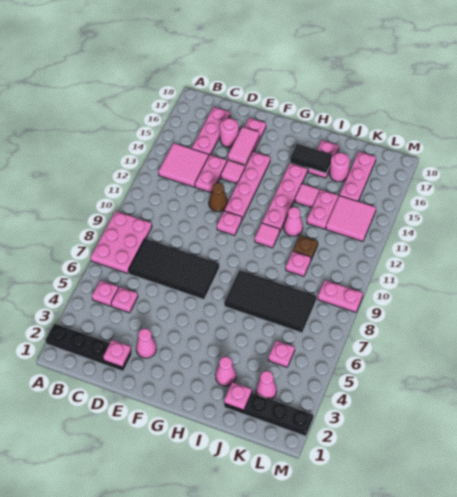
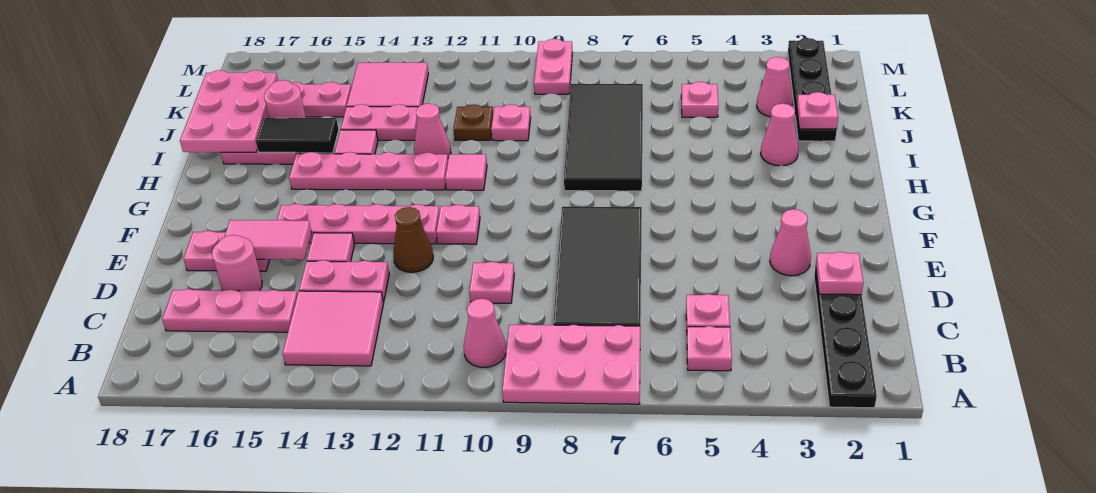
none -> pink 1x1 cone [464,299,506,367]
none -> pink 1x1 plate [469,262,514,303]
black 1x2 tile [290,144,333,173] -> black 1x2 tile turned to [256,118,338,153]
none -> pink 2x3 plate [180,70,278,152]

